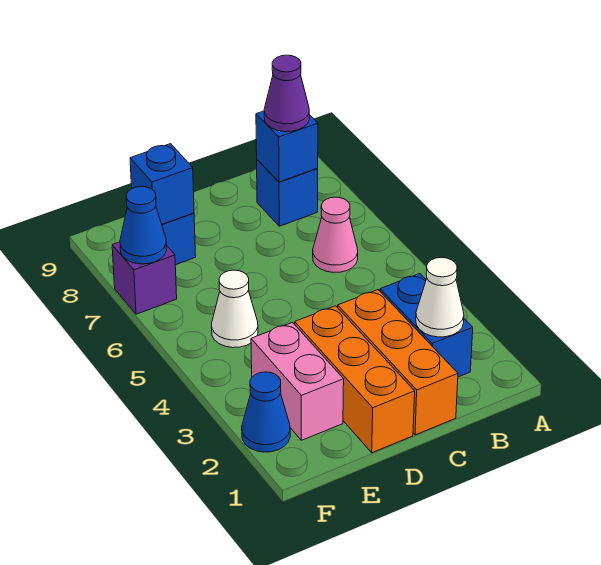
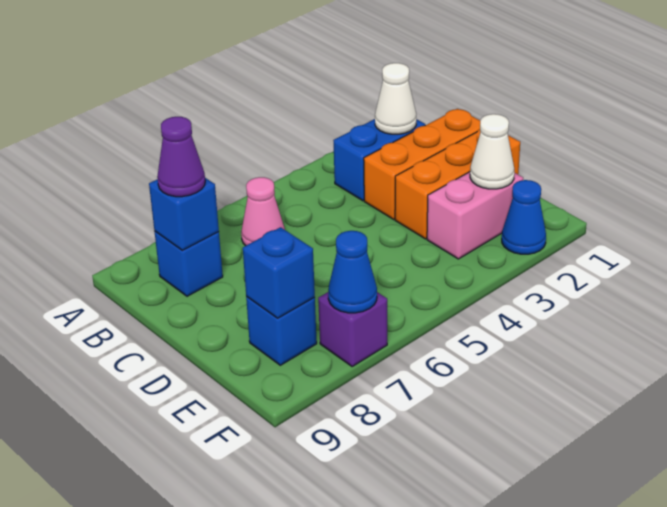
white 1x1 cone [212,270,258,348] -> white 1x1 cone moved to [470,114,514,189]

